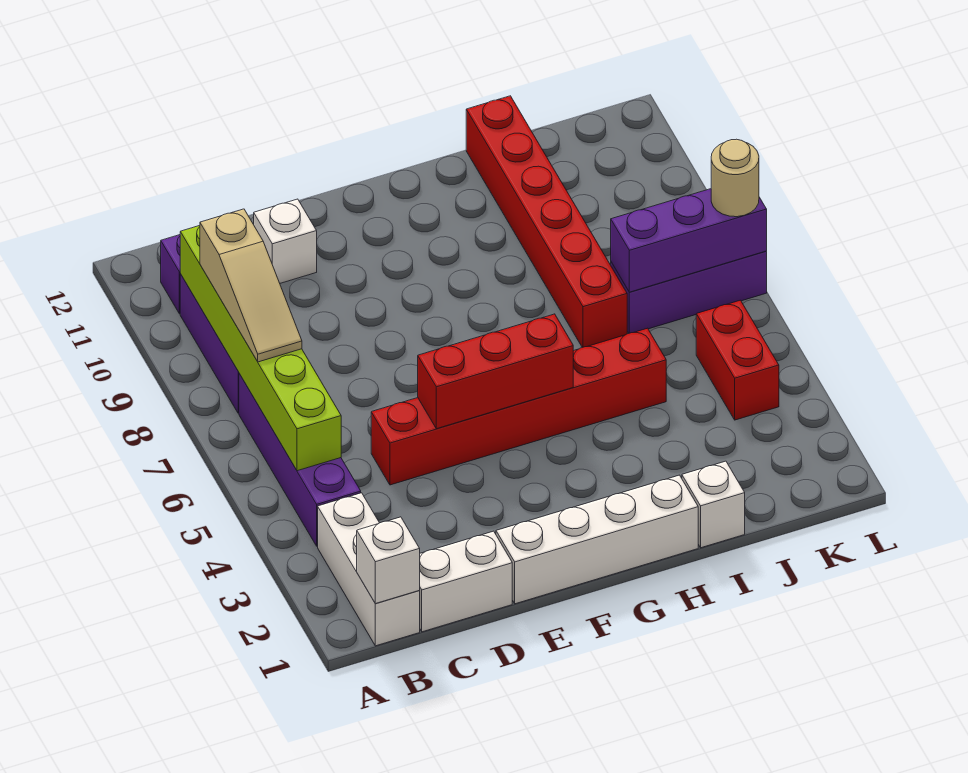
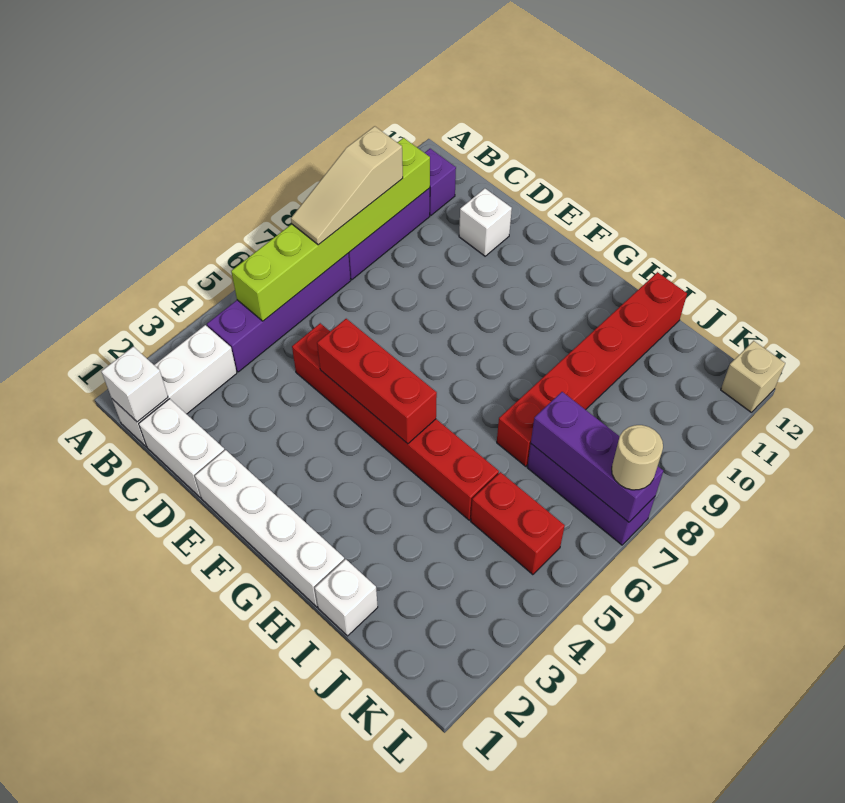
red 1x2 brick [696,300,779,420] -> red 1x2 brick turned to [471,472,565,575]
none -> tan 1x1 brick [721,341,785,412]

